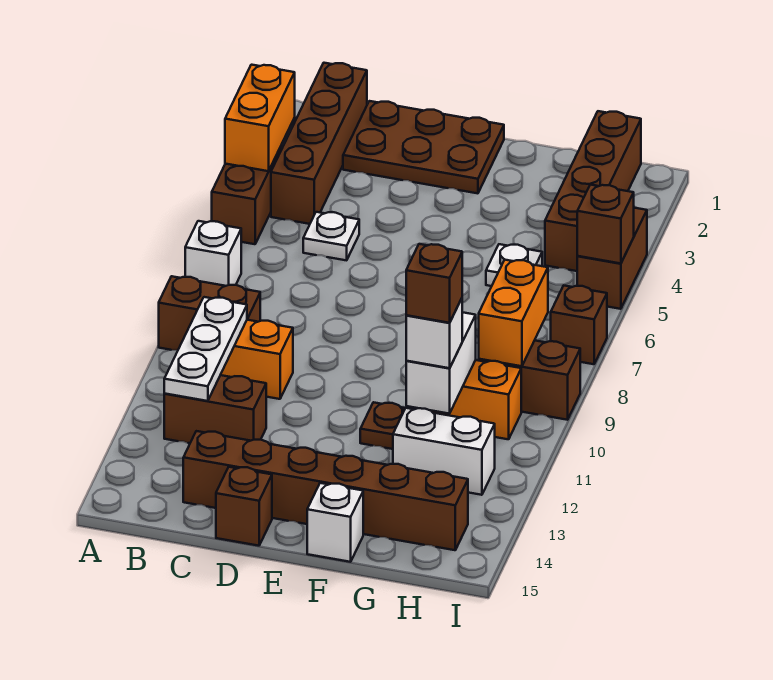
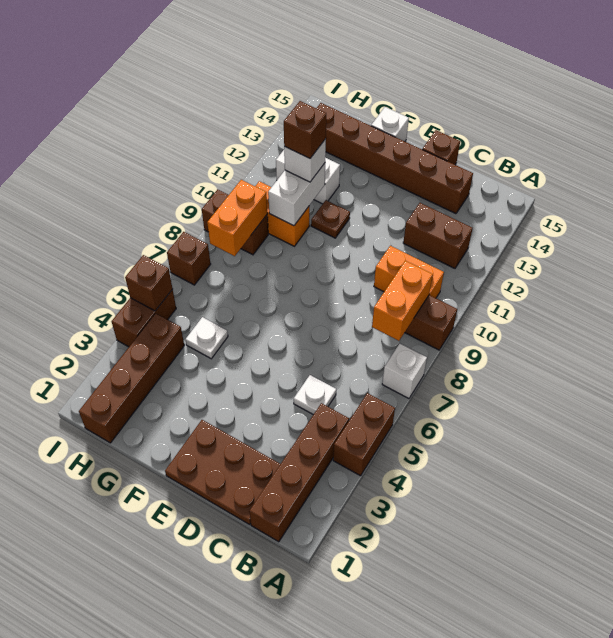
orange 1x2 brick [225,65,295,171] -> orange 1x2 brick moved to [372,261,433,341]
white 1x3 plate [164,297,247,401] -> none

